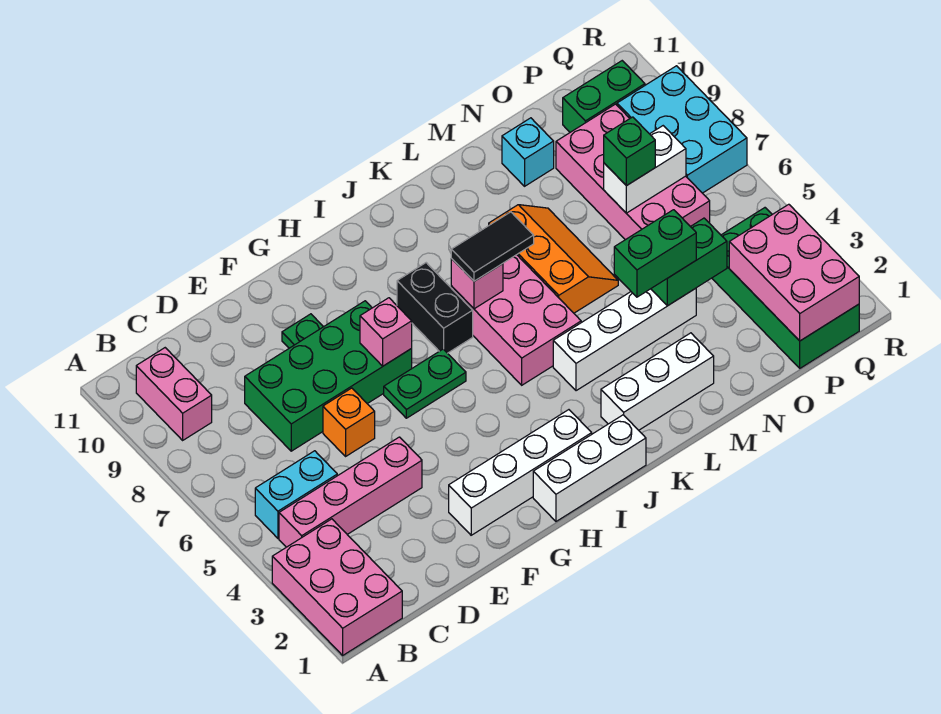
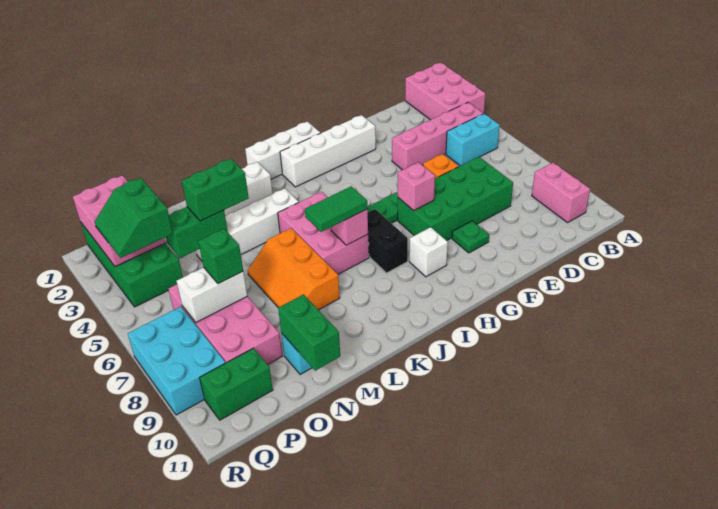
none -> white 1x1 brick [409,227,448,277]
black 1x2 tile [451,212,534,281] -> green 1x2 tile [305,186,368,232]
none -> green 1x2 brick [278,295,340,371]
none -> green 2x2 slope [95,178,173,258]

